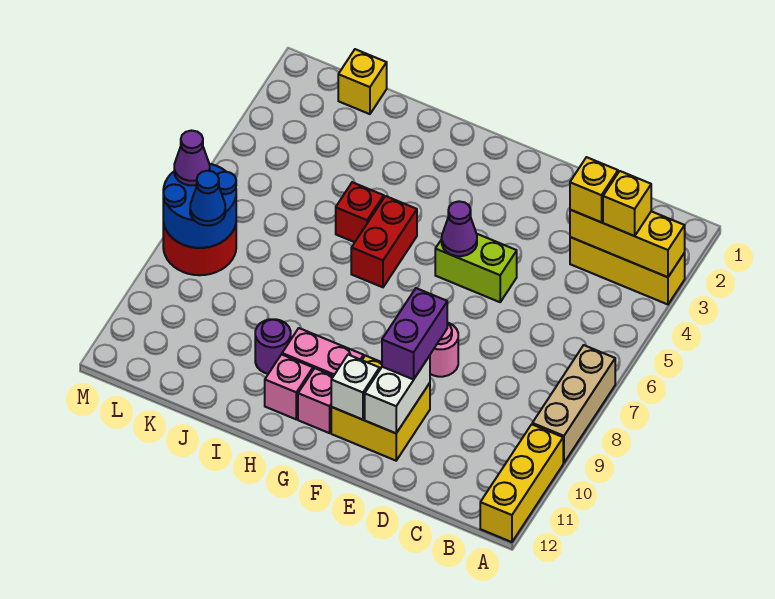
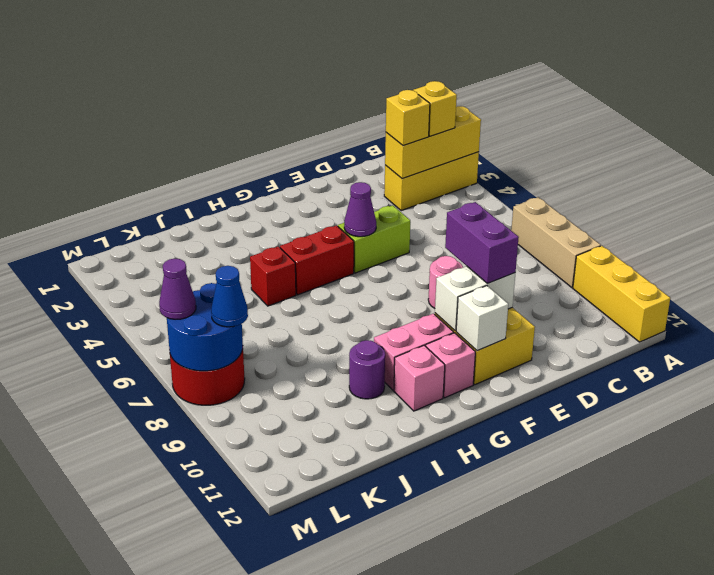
white 1x2 brick [365,356,430,433] -> white 1x2 brick turned to [435,266,515,331]
red 1x2 brick [351,196,417,287] -> red 1x2 brick turned to [280,226,354,295]
yellow 1x1 brick [338,49,387,114] -> none

